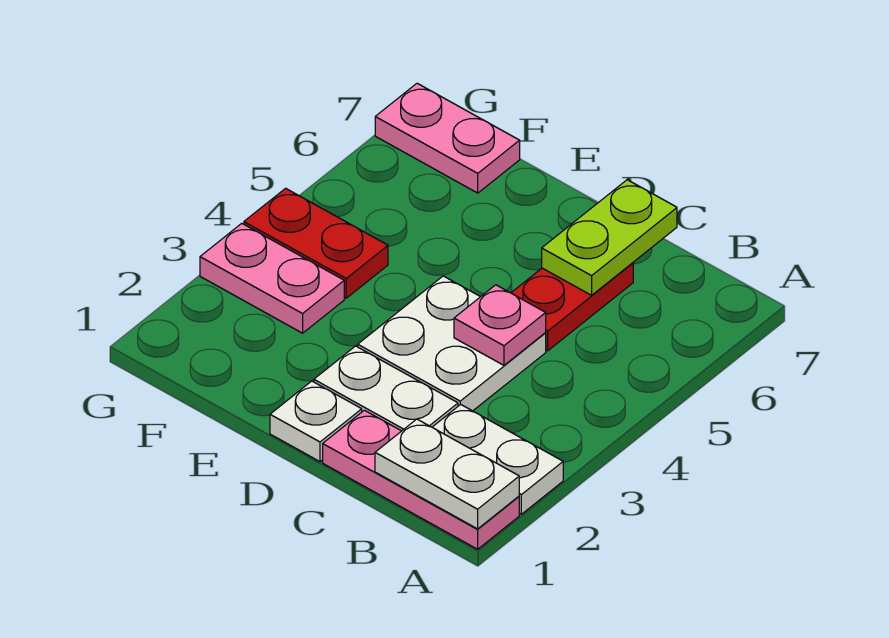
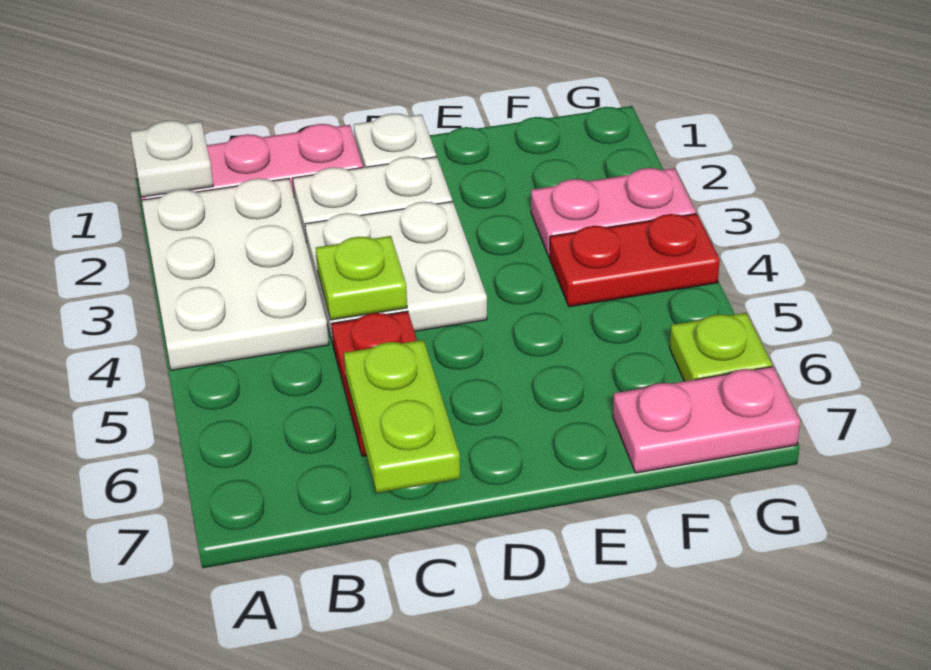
white 1x2 plate [375,419,519,529] -> white 1x1 plate [130,121,213,197]
white 1x2 plate [432,404,563,514] -> white 2x3 plate [142,178,329,370]
pink 1x1 plate [454,285,546,365] -> lime 1x1 plate [316,236,407,320]
none -> lime 1x1 plate [670,313,772,381]

